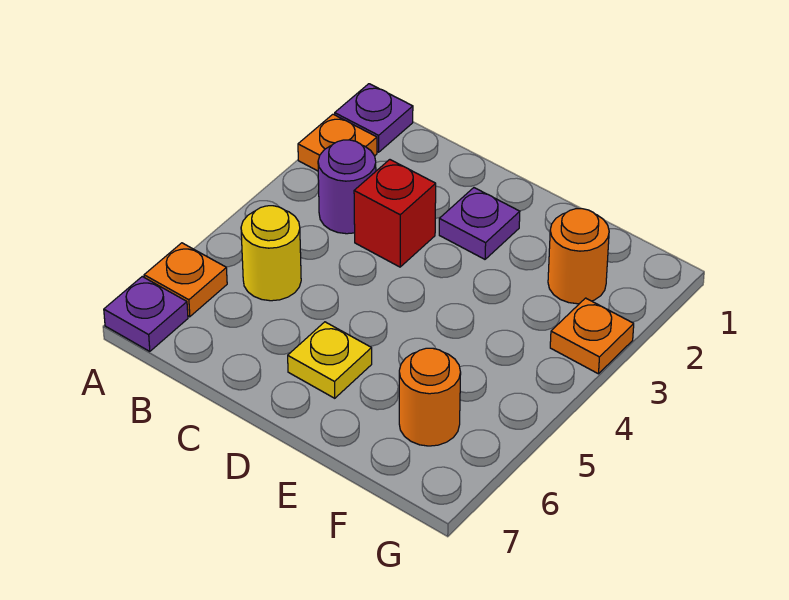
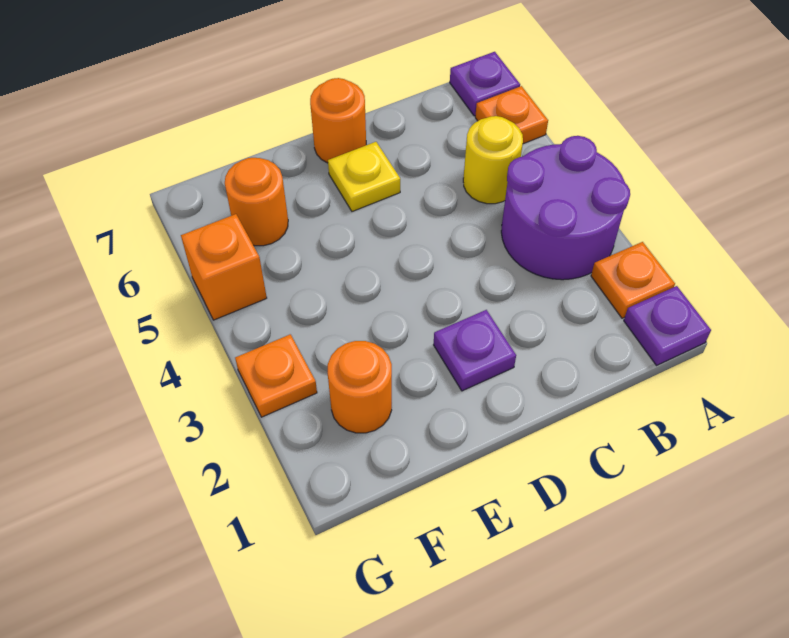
purple 1x1 round brick [318,140,376,234] -> purple 2x2 round brick [501,136,630,280]
red 1x1 brick [354,160,436,267] -> none
none -> orange 1x1 round brick [310,78,366,163]
none -> orange 1x1 brick [181,214,267,320]

